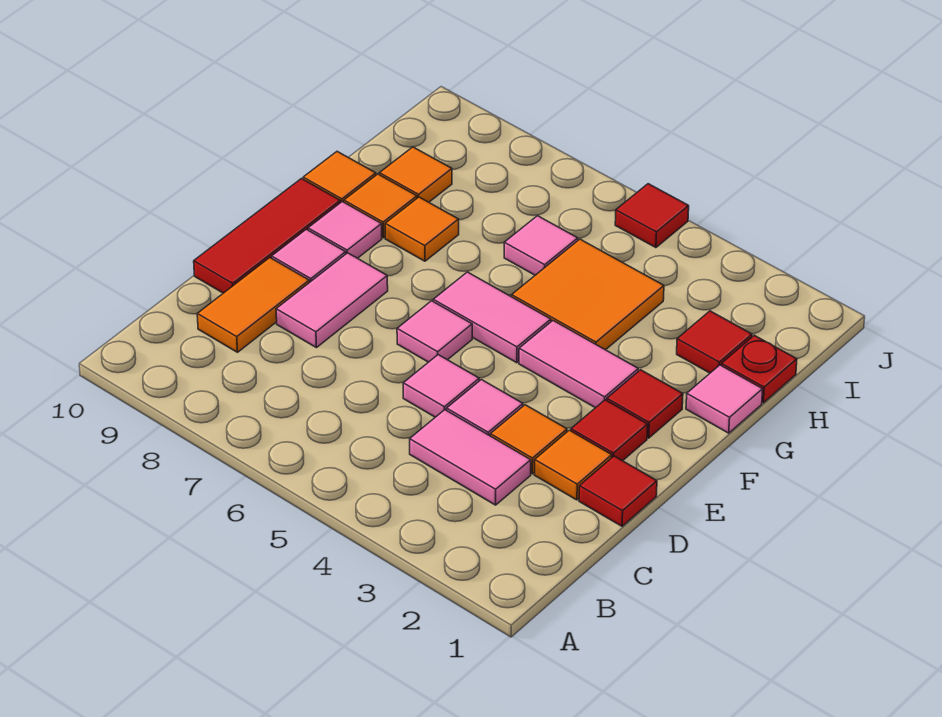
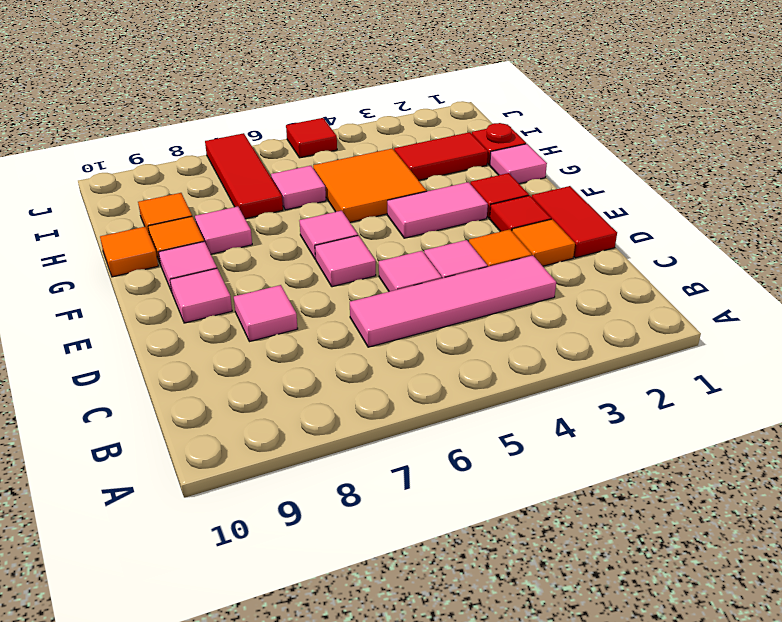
pink 1x2 tile [410,410,531,505] -> pink 1x4 tile [350,256,556,347]
orange 1x2 tile [197,258,309,352] -> none
red 1x1 tile [579,456,657,526] -> red 1x2 tile [532,186,617,258]
pink 1x2 tile [276,253,388,348] -> pink 1x1 tile [234,285,298,342]
red 1x3 tile [194,179,340,293] -> red 1x3 tile moved to [205,133,283,219]
pink 1x2 tile [433,272,551,363] -> pink 1x1 tile [299,211,358,259]
orange 1x1 tile [385,197,459,261] -> pink 1x1 tile [195,206,252,254]
red 1x1 tile [677,311,752,373] -> red 1x2 tile [394,132,488,180]

